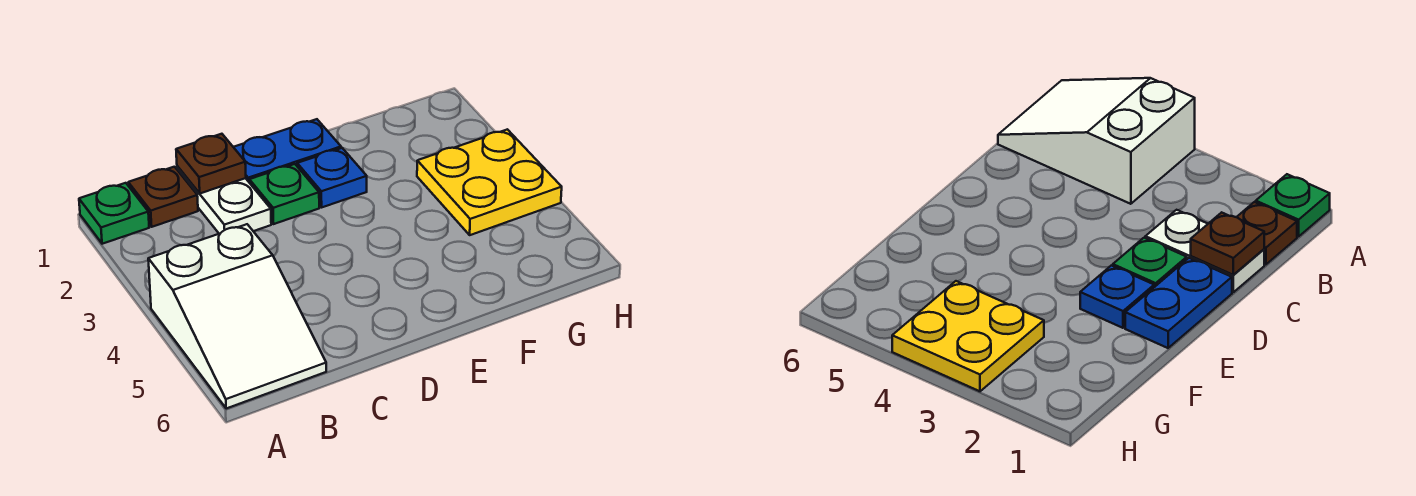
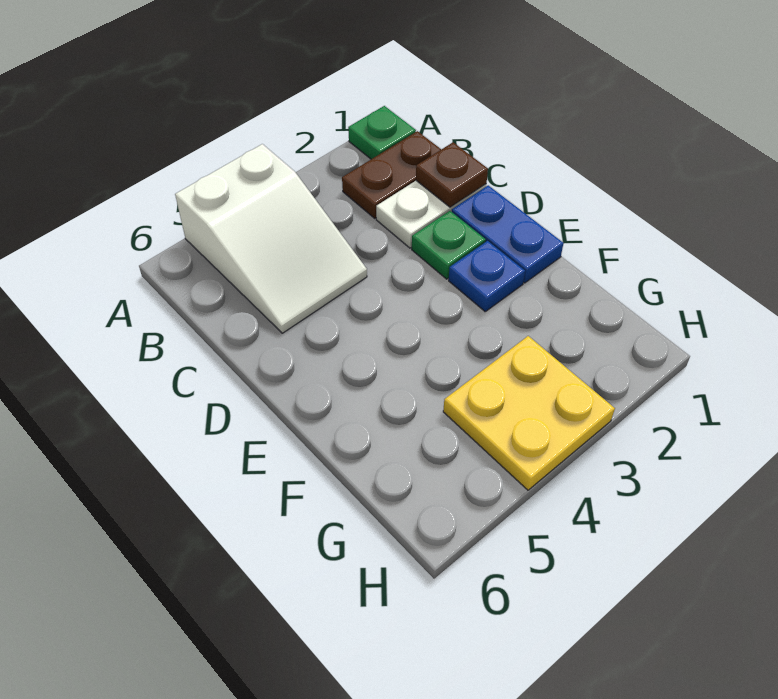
white 2x3 slope [148,224,326,409] -> white 2x3 slope turned to [175,144,367,333]
brown 1x1 plate [128,167,198,227] -> brown 1x2 plate [342,131,441,218]

